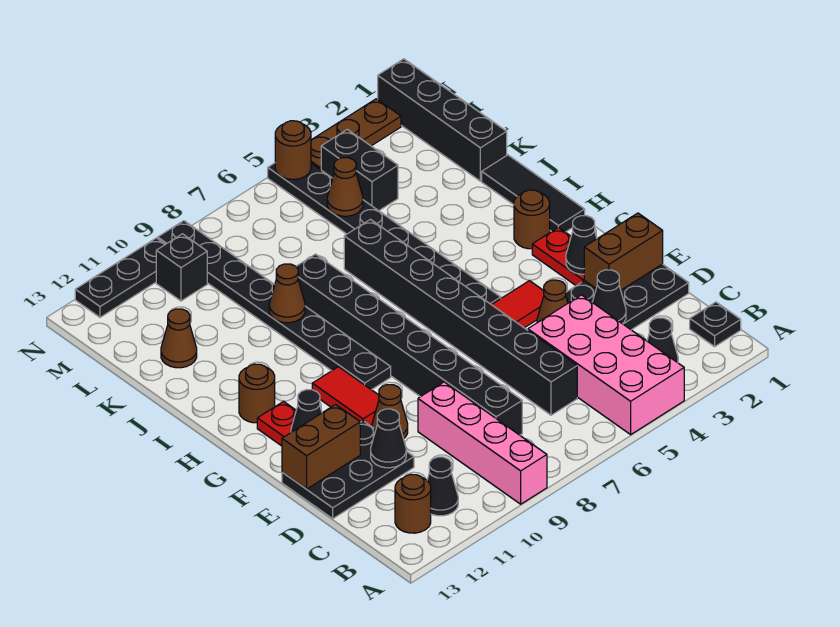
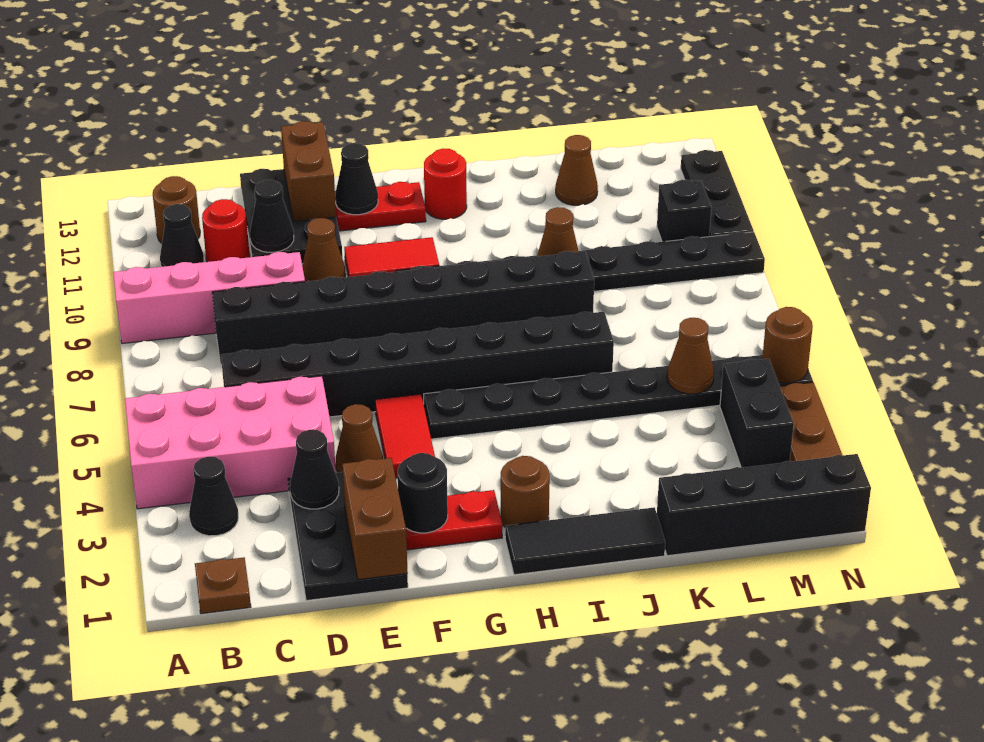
black 1x1 plate [690,302,741,347] -> brown 1x1 plate [195,557,251,614]
none -> red 1x1 round brick [202,199,250,262]
black 1x1 cone [566,216,597,274] -> black 1x1 round brick [398,453,448,533]
brown 1x1 round brick [239,364,275,423] -> red 1x1 round brick [424,149,467,219]
black 1x2 brick [321,129,398,211] -> black 1x2 brick turned to [720,359,794,467]

